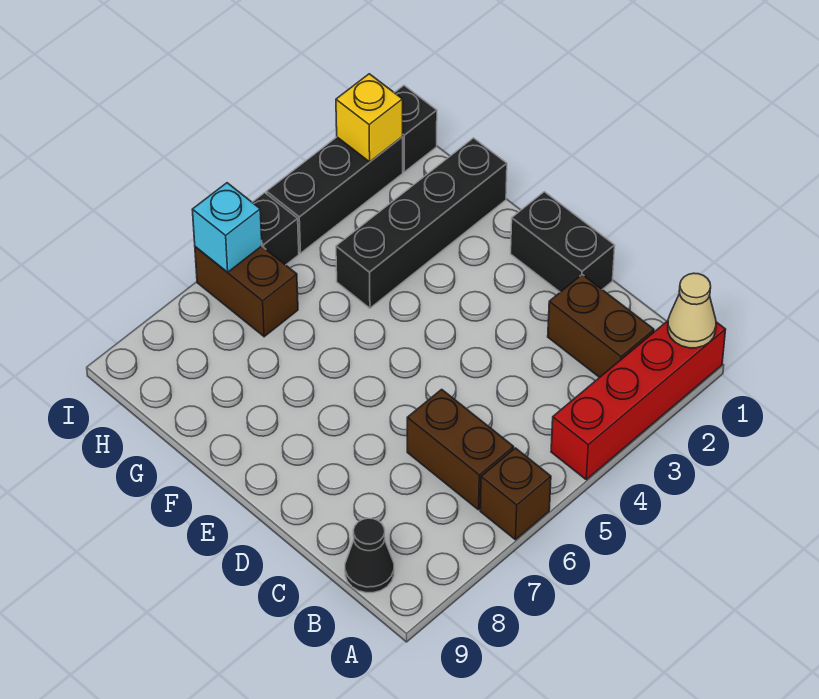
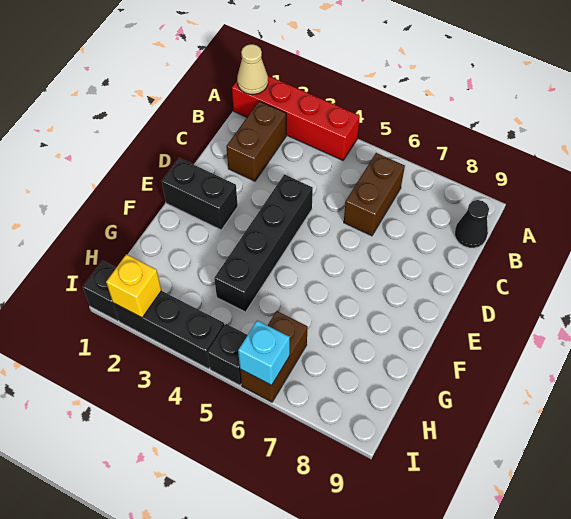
brown 1x1 brick [480,448,551,540] -> none
black 1x2 brick [511,192,615,292] -> black 1x2 brick turned to [162,158,238,230]
black 1x4 brick [336,138,507,308] -> black 1x4 brick turned to [214,174,313,312]

